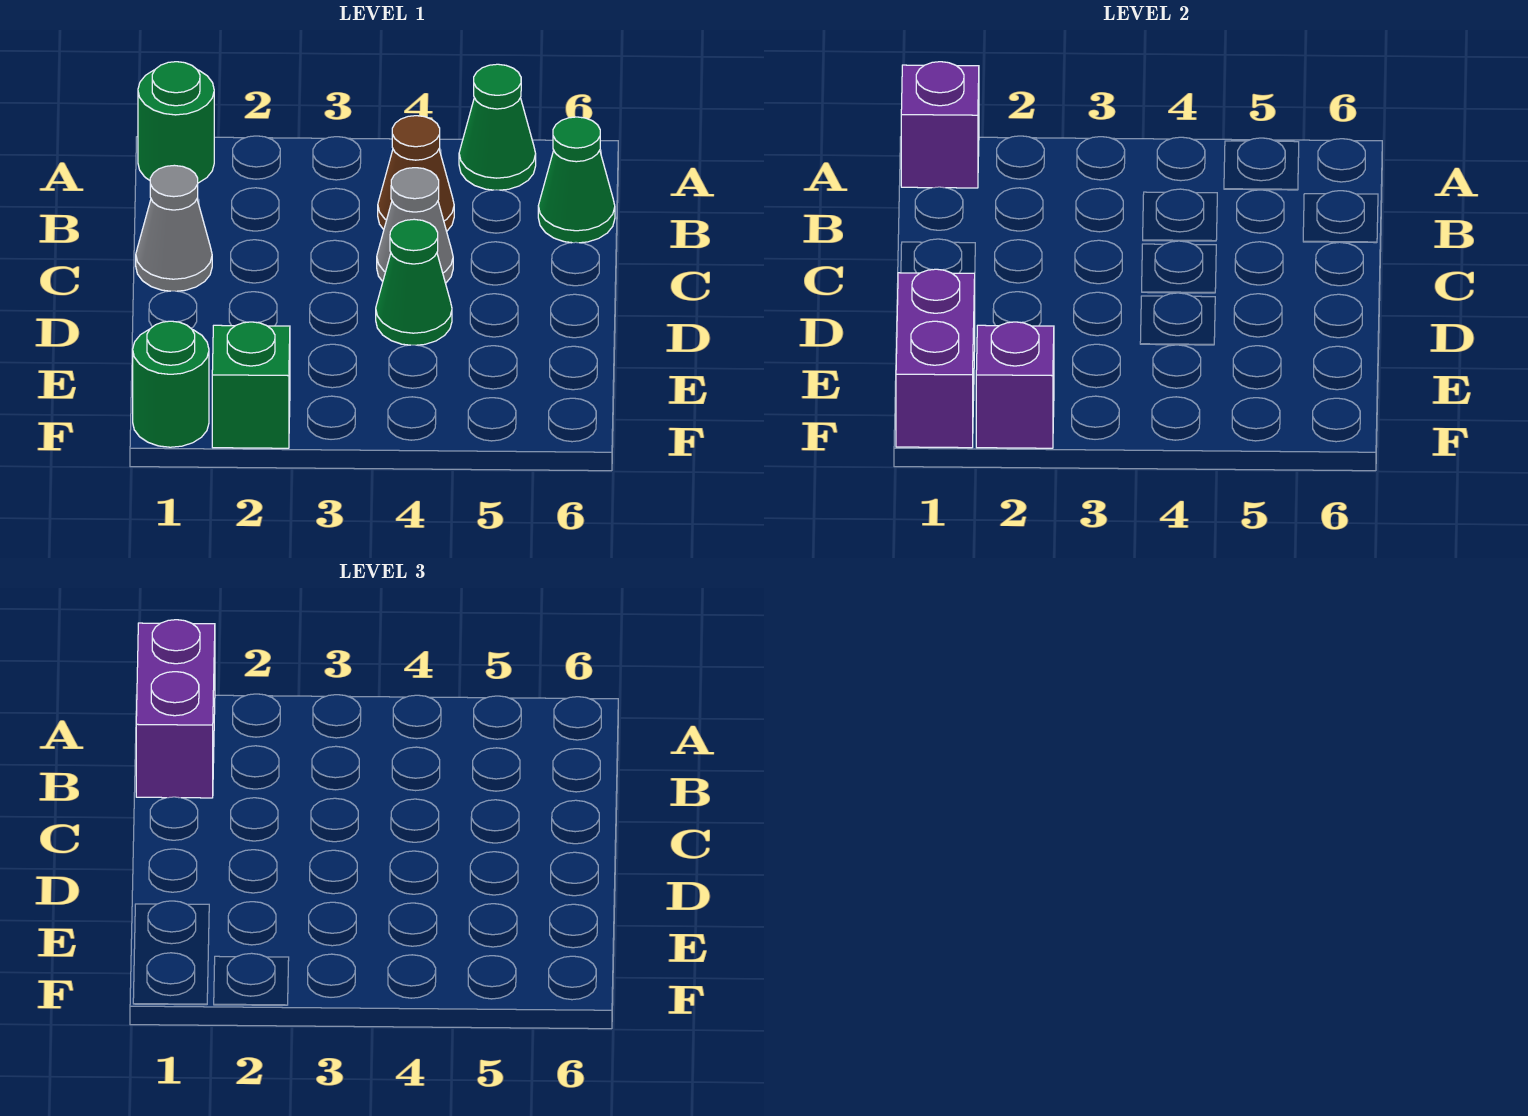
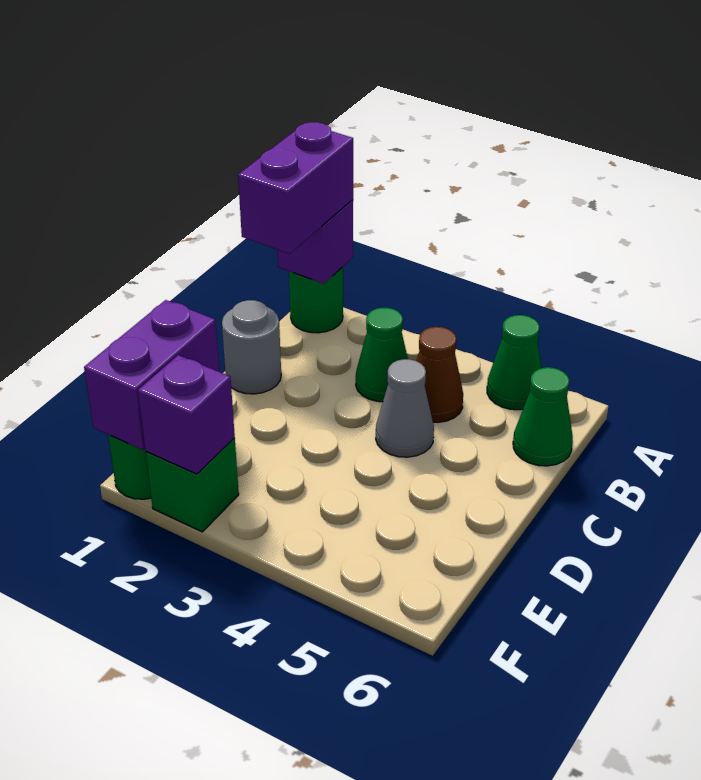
grey 1x1 cone [136,165,212,291] -> grey 1x1 round brick [222,300,281,394]
green 1x1 cone [376,219,452,345] -> green 1x1 cone moved to [356,308,408,402]

